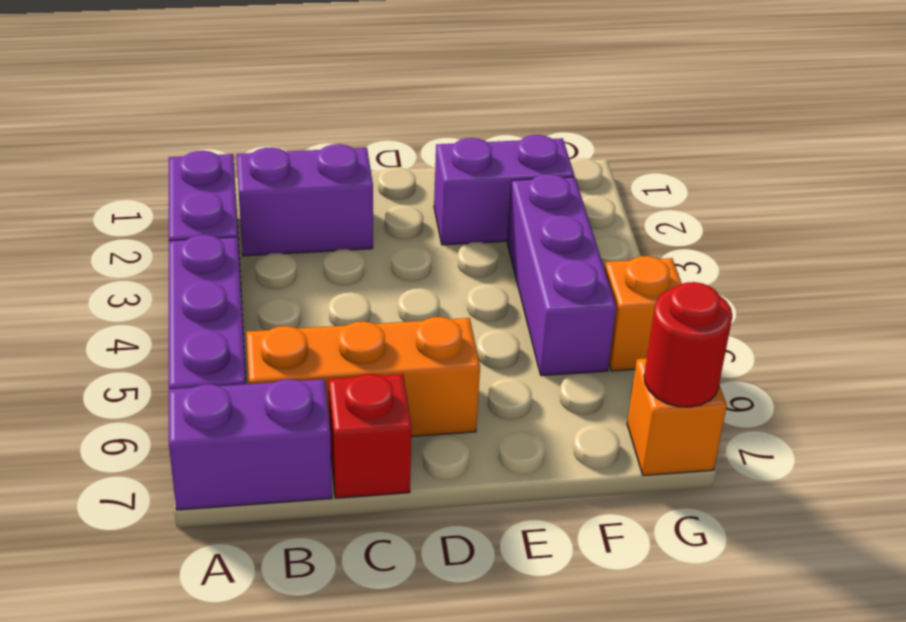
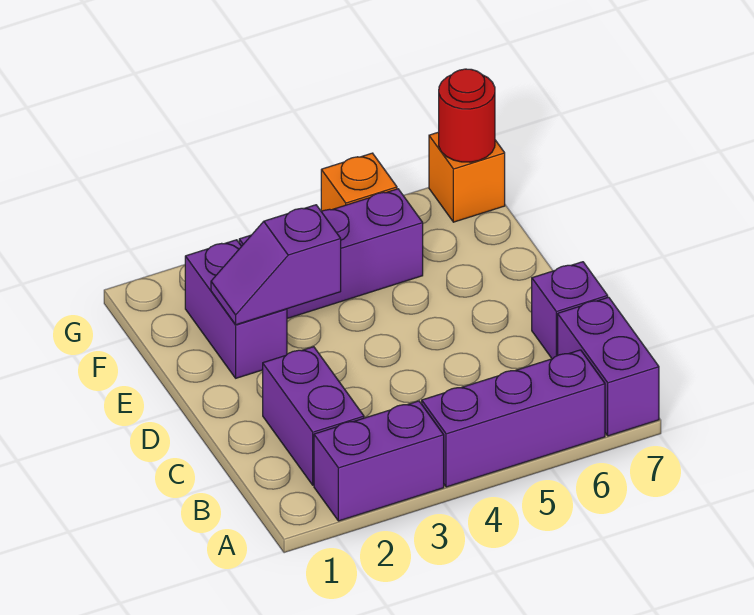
orange 1x3 brick [246,317,480,436] -> none
red 1x1 brick [329,374,412,498] -> purple 1x1 brick [532,262,608,359]
none -> purple 1x2 slope [211,205,341,325]

